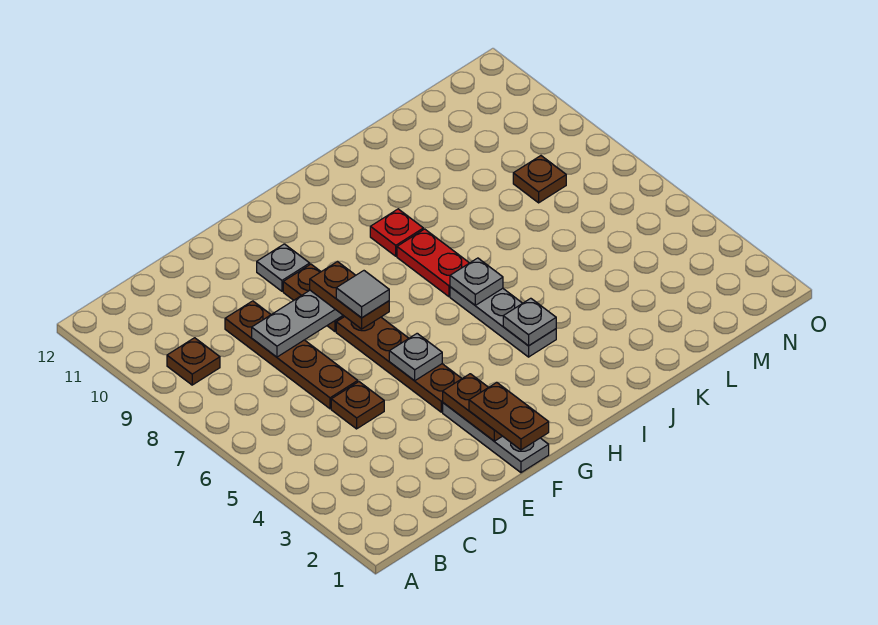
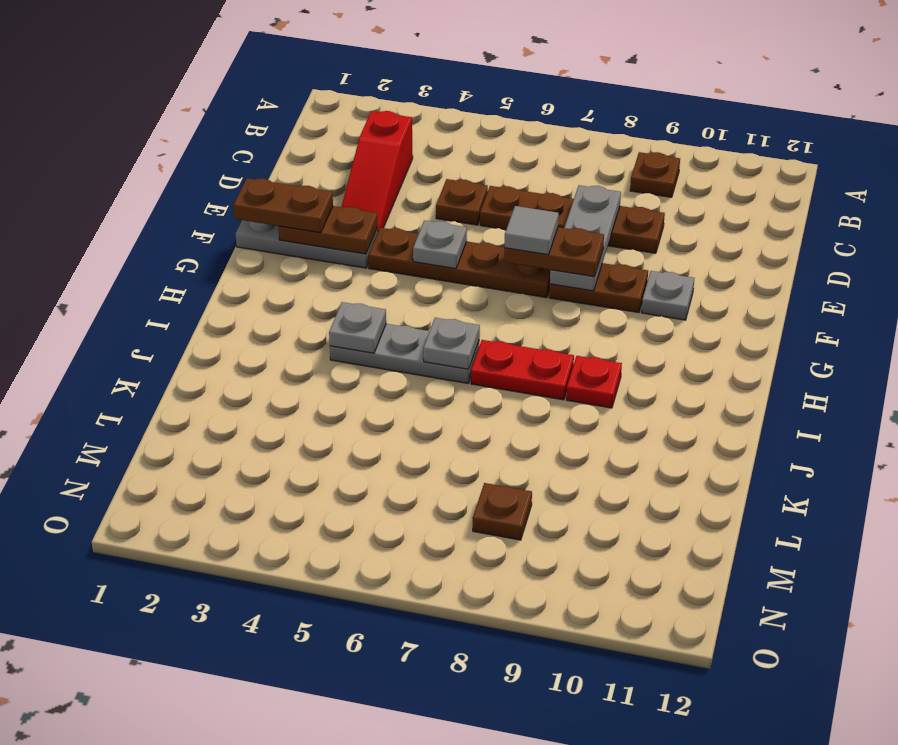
none -> red 1x3 slope [342,111,413,231]

